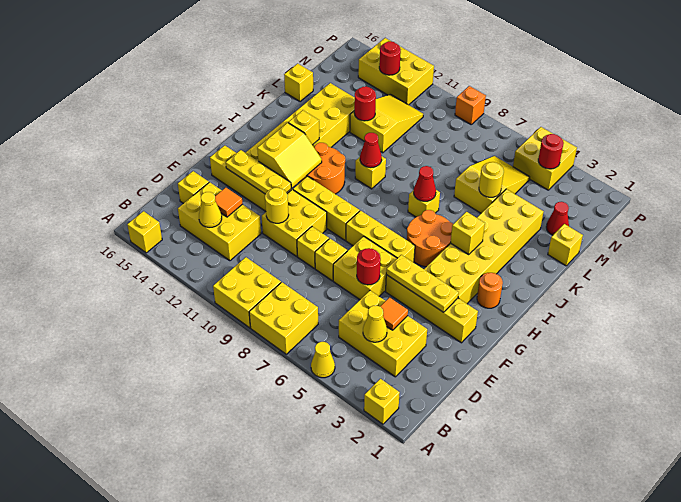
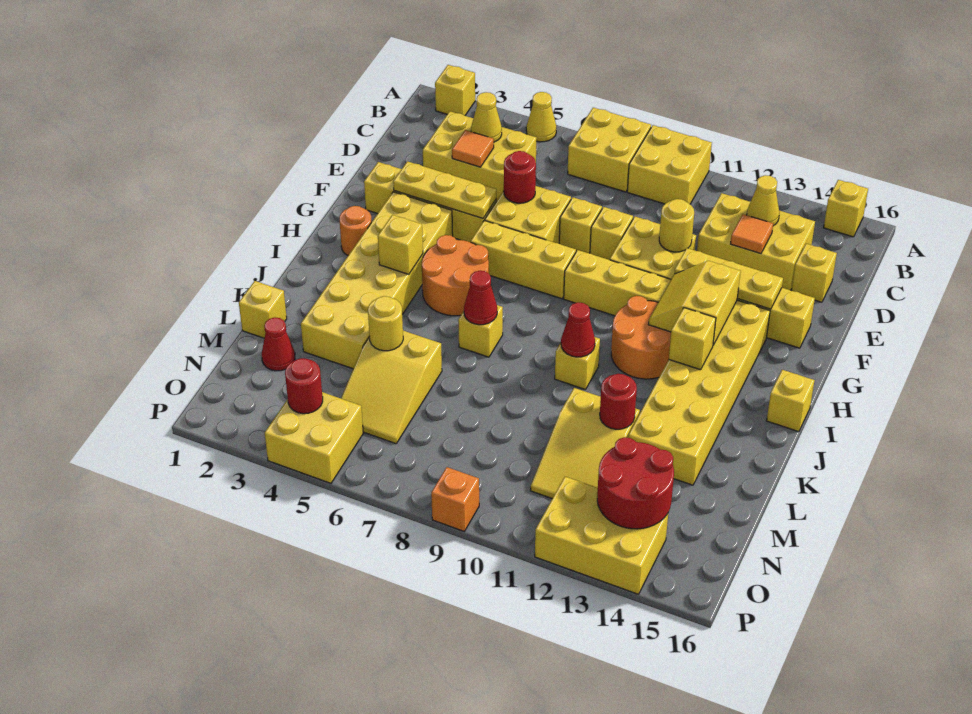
yellow 1x1 brick [284,63,313,102] -> yellow 1x1 brick moved to [767,370,815,432]
red 1x1 round brick [379,41,401,75] -> red 2x2 round brick [597,437,674,529]

